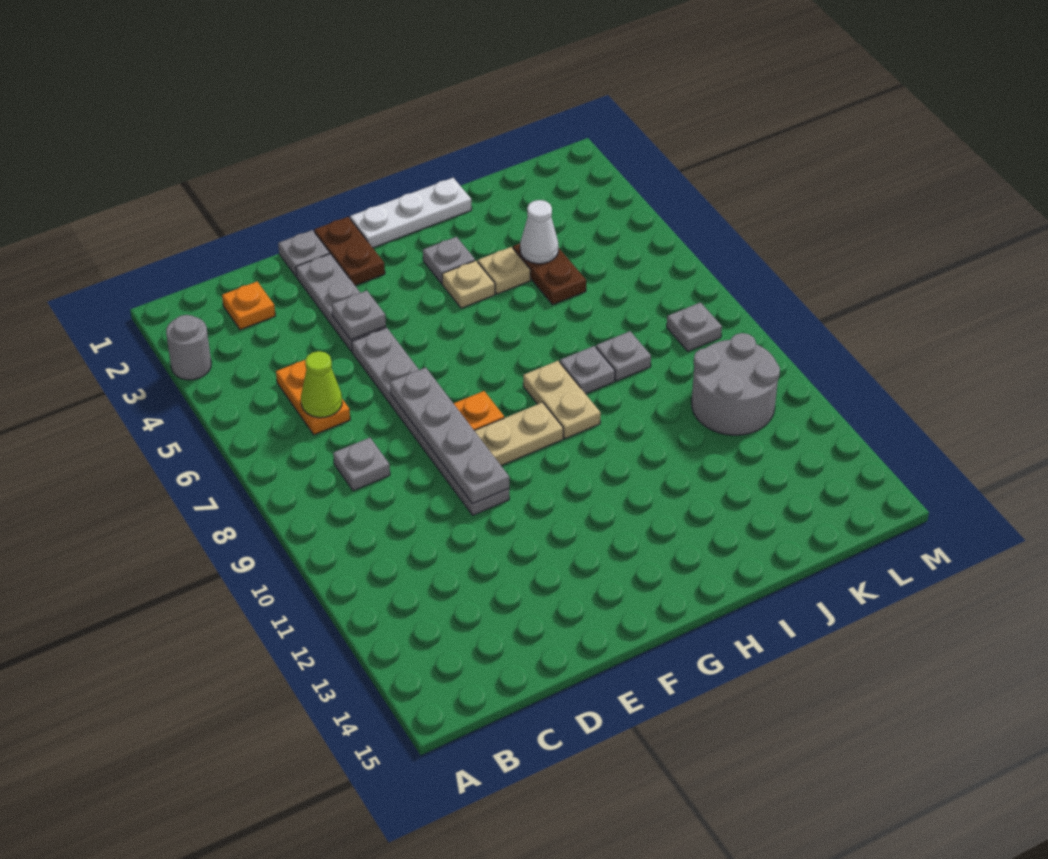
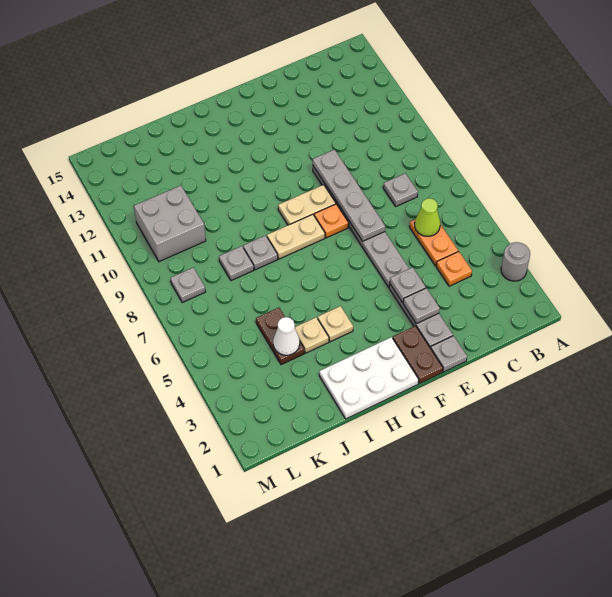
orange 1x1 plate [222,282,275,330] -> orange 1x1 plate moved to [436,251,472,286]
white 1x3 plate [350,178,472,248] -> white 2x3 plate [319,337,419,419]
grey 1x1 plate [423,237,475,284] -> grey 1x1 plate moved to [403,288,440,324]
tan 1x2 plate [523,361,601,439] -> tan 1x2 plate turned to [267,214,325,259]
grey 2x2 round brick [692,333,780,435] -> grey 2x2 brick [134,185,206,262]

